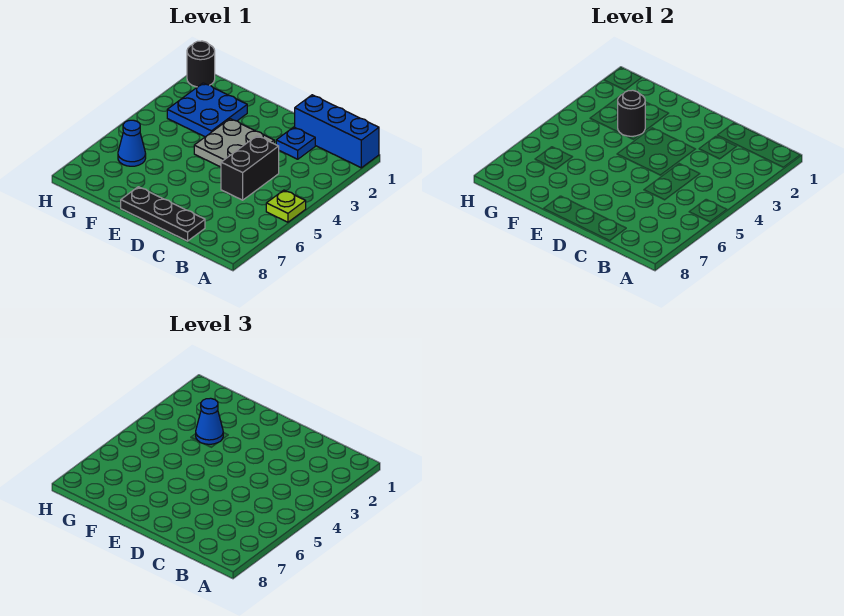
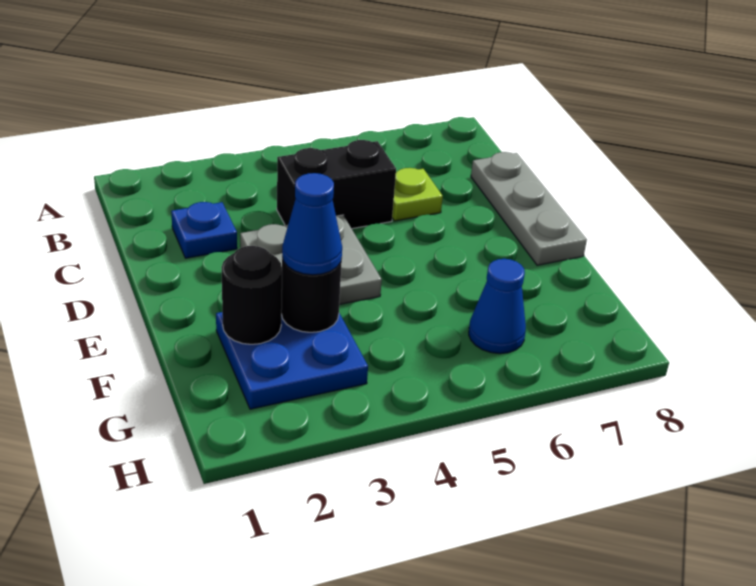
blue 1x3 brick [295,95,379,168] -> none
lime 1x1 plate [266,190,306,222] -> lime 1x1 plate moved to [392,168,443,221]
black 1x3 plate [121,187,205,241] -> grey 1x3 plate [471,152,587,265]
black 1x1 round brick [187,41,215,87] -> black 1x1 round brick moved to [222,246,282,344]

